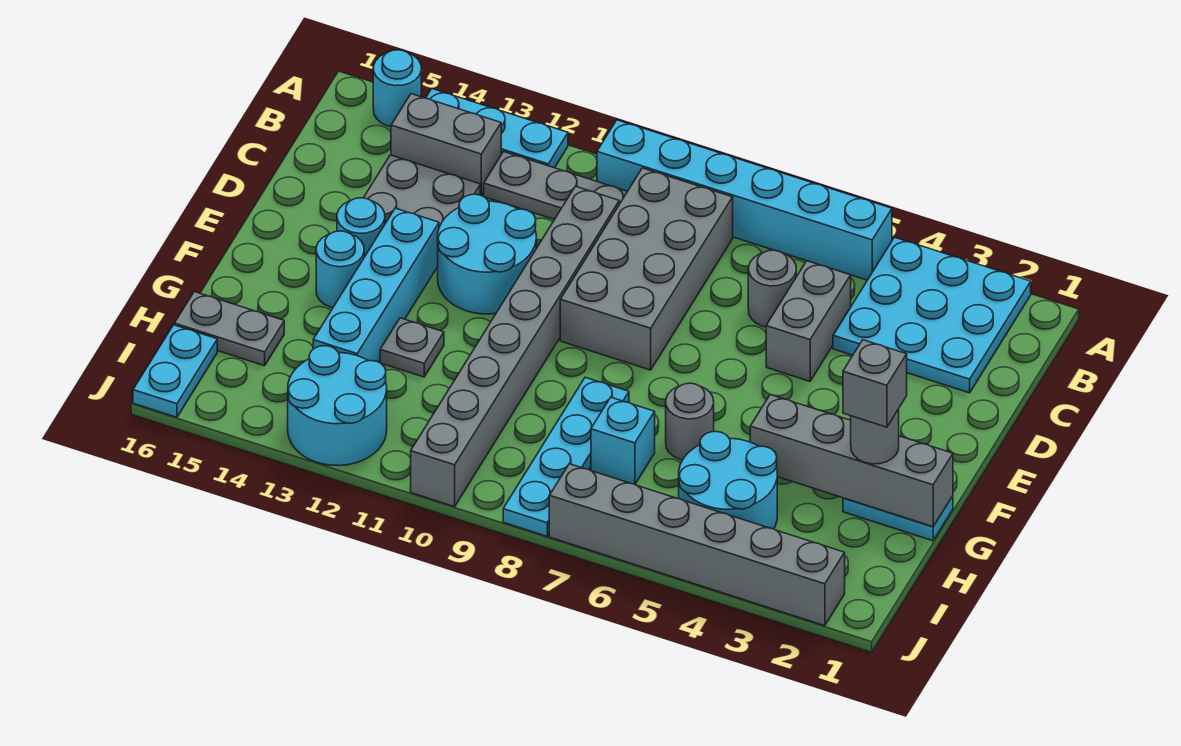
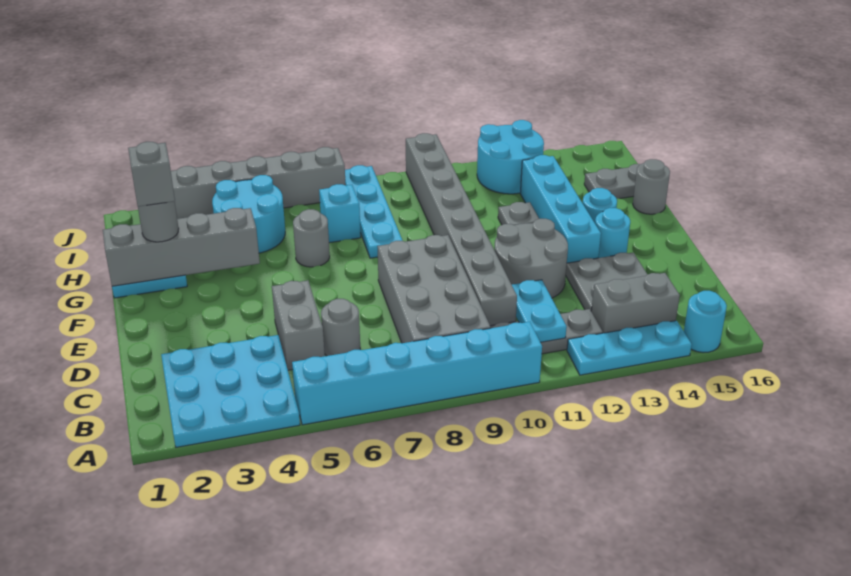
cyan 2x2 round brick [438,194,536,314] -> grey 2x2 round brick [494,219,568,298]
none -> grey 1x1 round brick [633,159,670,214]
cyan 1x2 plate [133,325,217,417] -> cyan 1x2 plate moved to [512,280,567,342]

